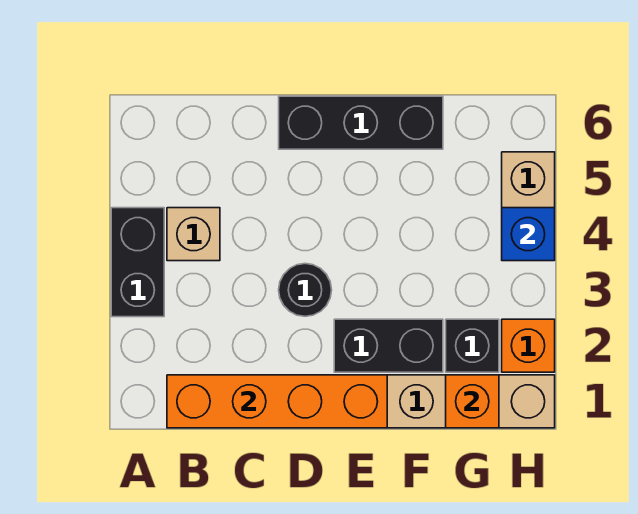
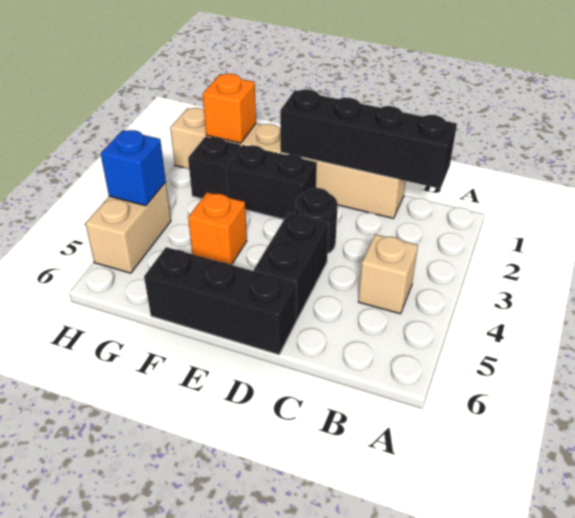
black 1x2 brick [111,208,164,317] -> black 1x2 brick moved to [254,213,329,321]
orange 1x4 brick [167,375,387,428] -> black 1x4 brick [280,89,457,189]
orange 1x1 brick [502,319,555,372] -> orange 1x1 brick moved to [188,192,247,265]

